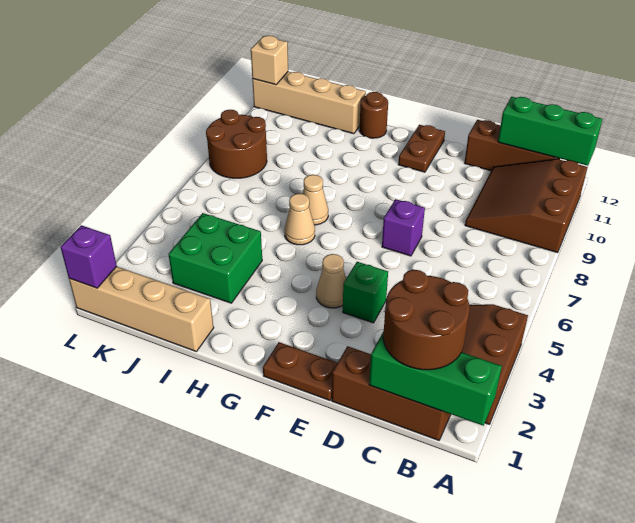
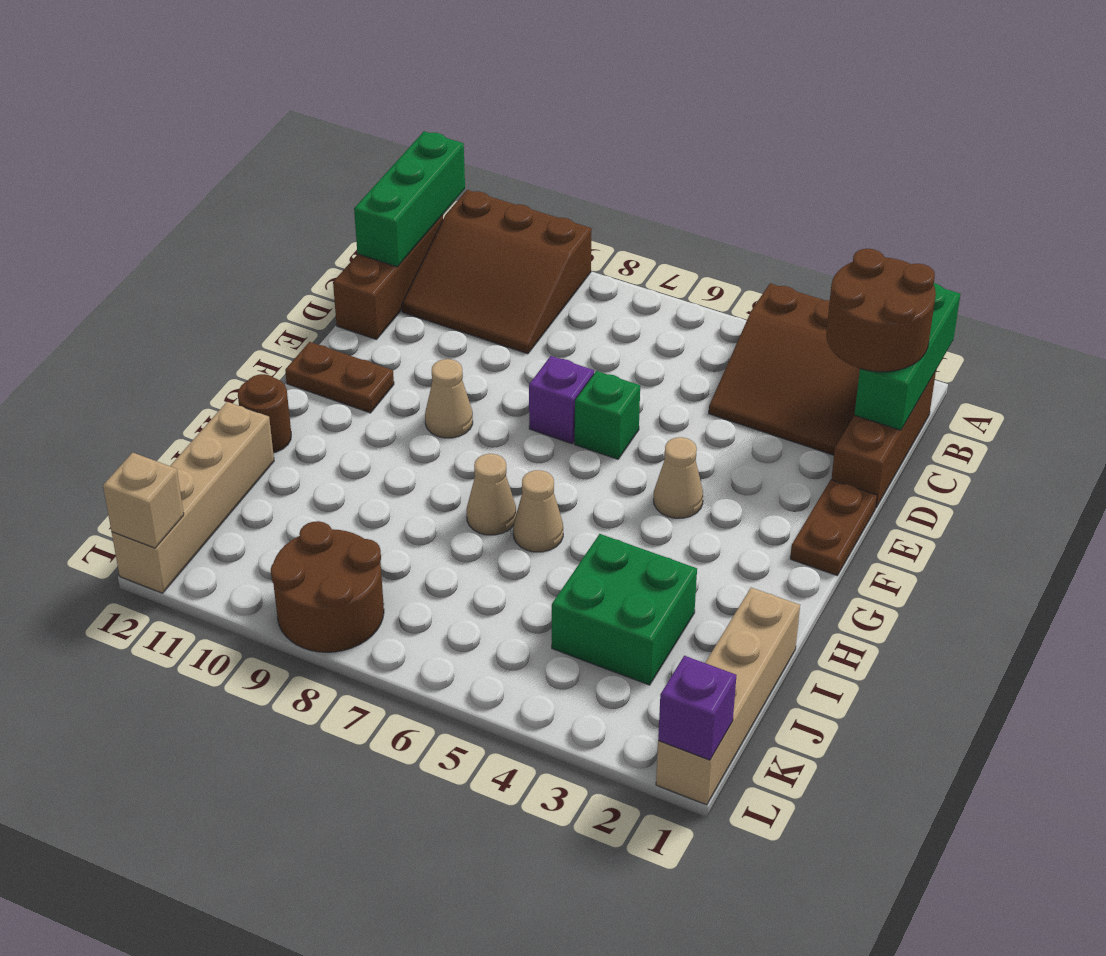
green 1x1 brick [343,262,388,323] -> green 1x1 brick moved to [575,371,640,459]
none -> tan 1x1 cone [425,359,473,438]

